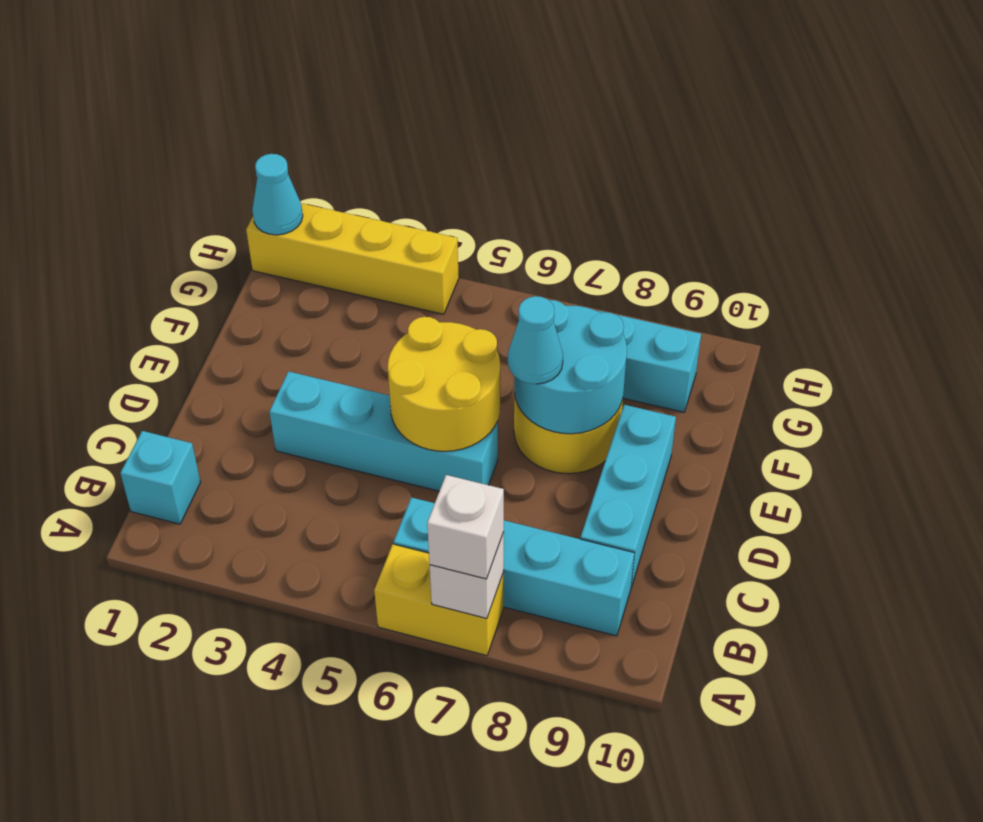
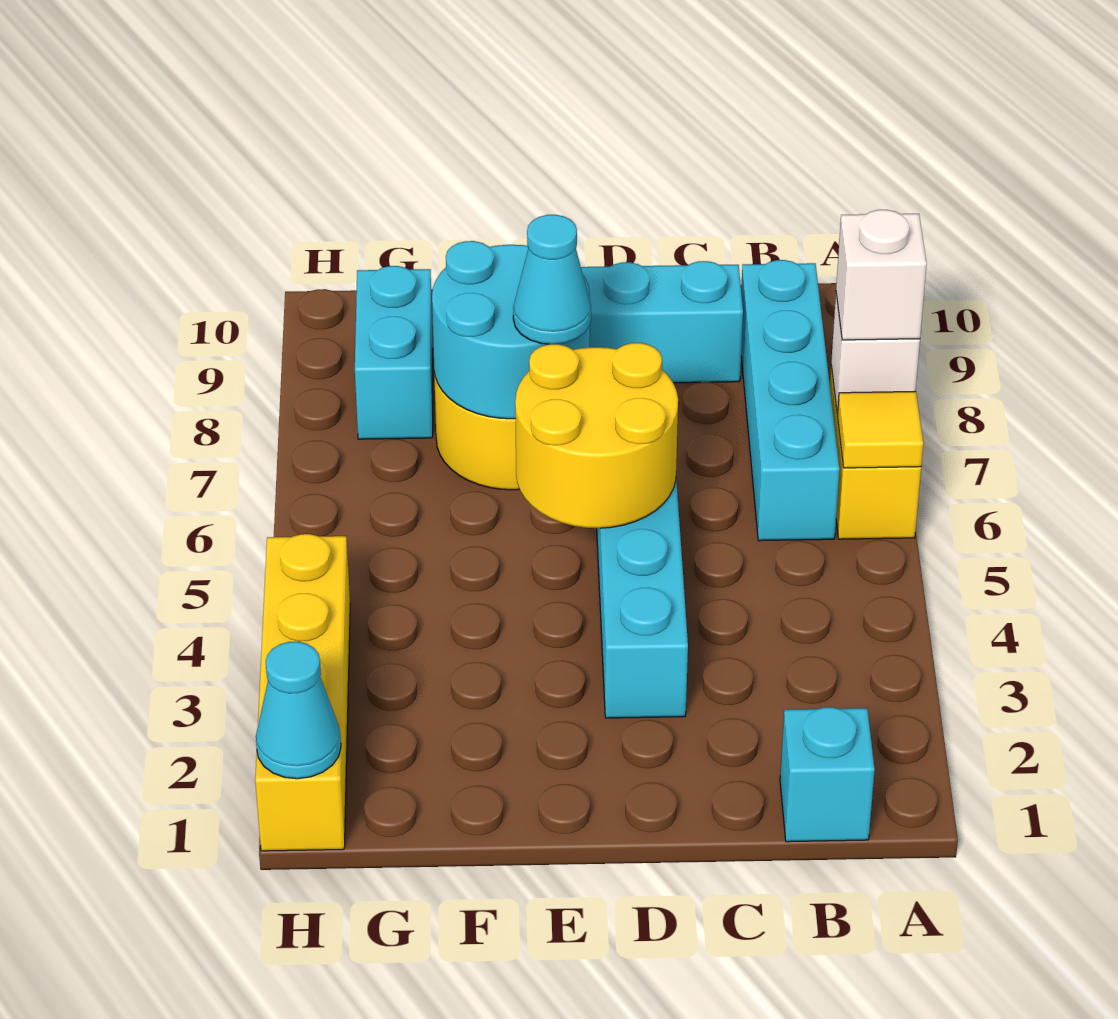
none -> yellow 1x1 tile [837,391,923,468]

